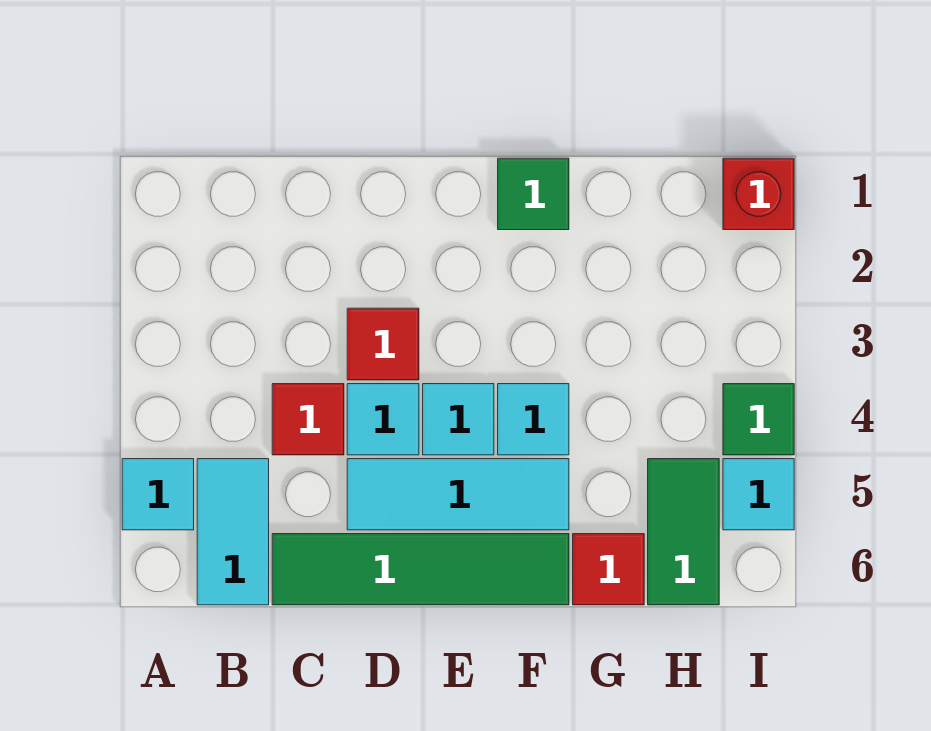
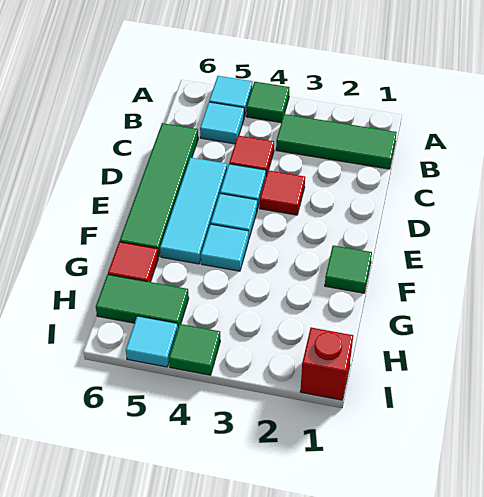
none -> green 1x1 tile [246,82,289,123]
none -> green 1x3 tile [276,114,397,169]
cyan 1x2 tile [197,459,269,605] -> cyan 1x1 tile [200,102,244,144]

